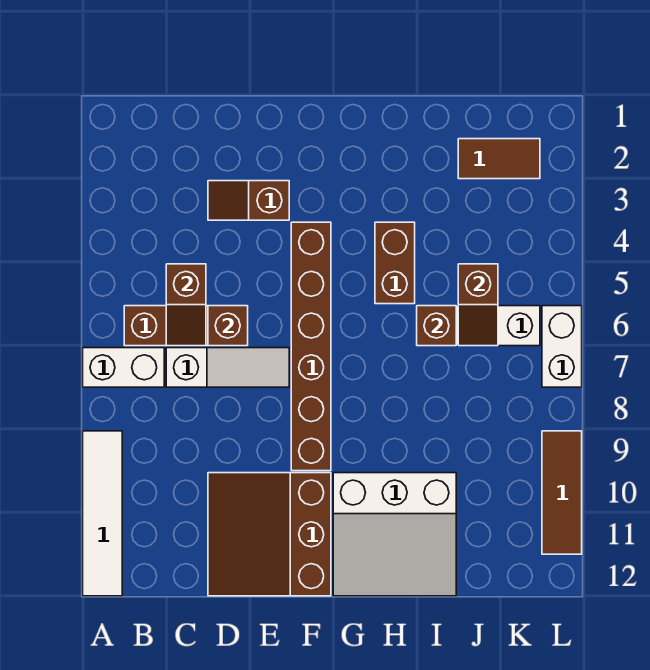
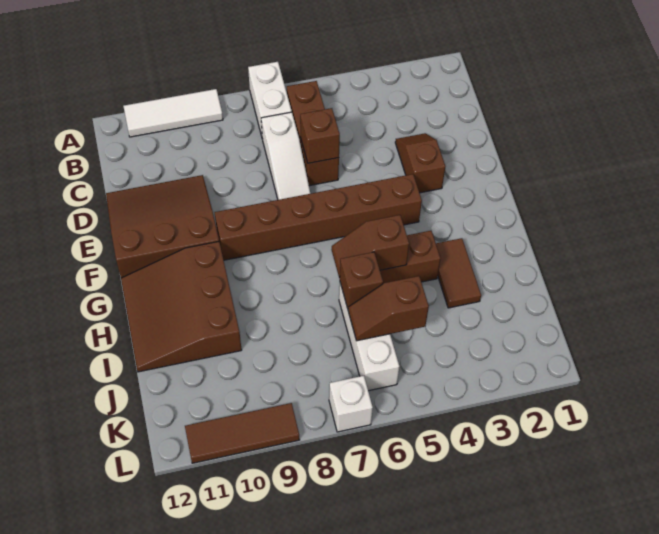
white 1x4 tile [83,431,122,596] -> white 1x3 tile [123,89,223,137]
brown 1x2 slope [166,264,206,346] -> brown 1x2 slope moved to [331,215,409,278]
white 3x3 slope [333,473,456,596] -> brown 3x3 slope [121,242,242,372]
brown 1x2 tile [458,139,540,179] -> brown 1x2 tile moved to [436,238,481,308]
white 1x2 brick [542,306,582,387] -> white 1x1 brick [329,376,373,432]

